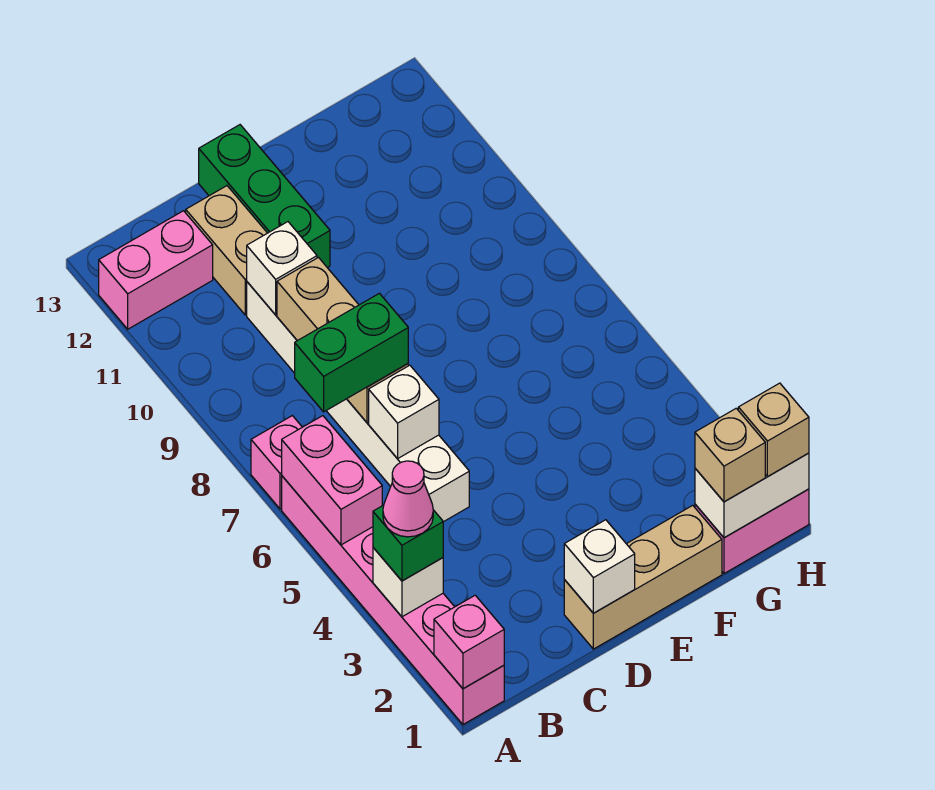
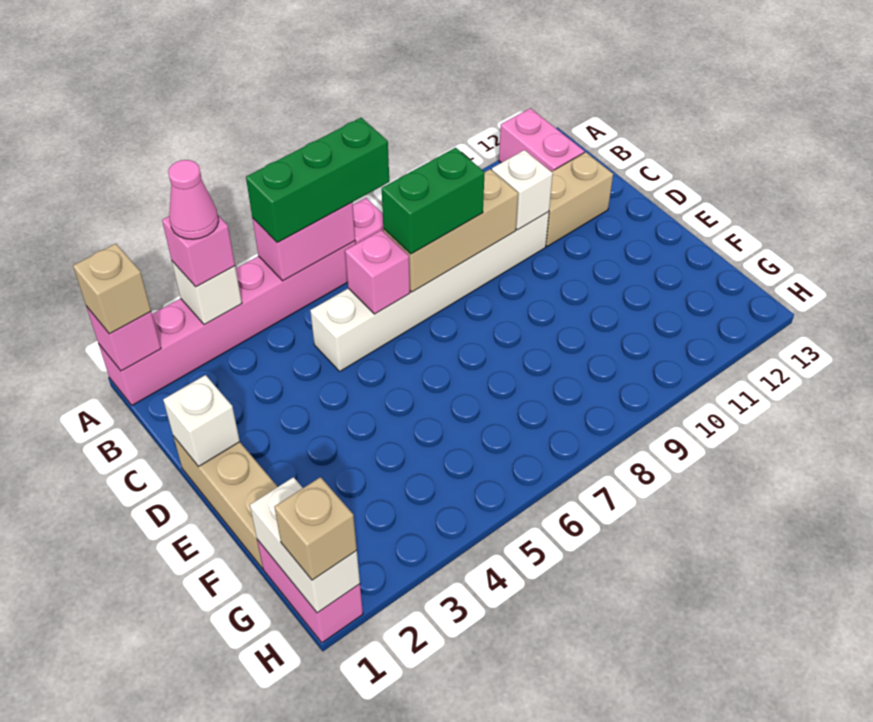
green 1x1 brick [373,505,443,581] -> pink 1x1 brick [162,216,235,287]
green 1x2 brick [295,293,408,412] -> green 1x2 brick turned to [382,148,485,254]
white 1x1 brick [369,365,439,459] -> pink 1x1 brick [345,230,410,314]
green 1x3 brick [199,125,330,268] -> green 1x3 brick moved to [246,118,389,242]
tan 1x1 brick [695,408,765,502] -> tan 1x1 brick moved to [73,244,151,334]

